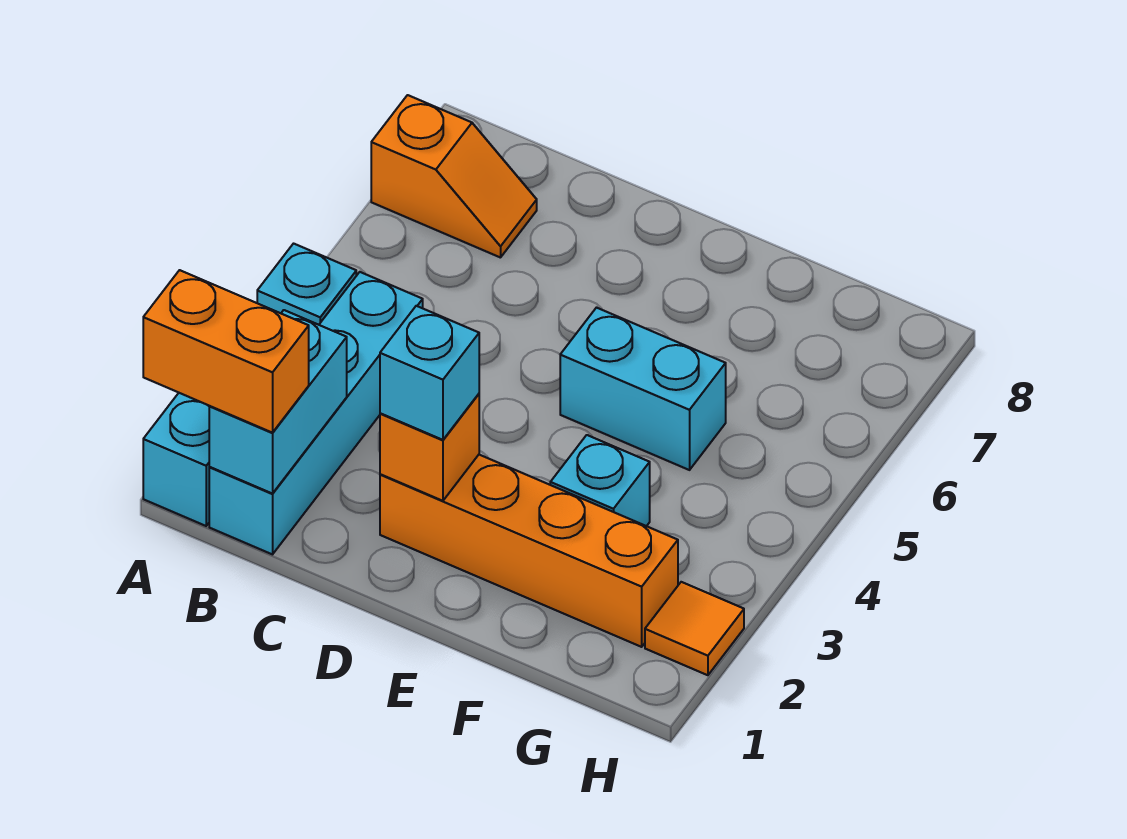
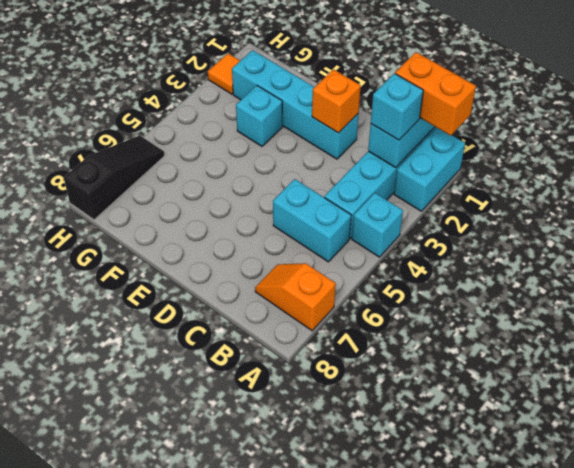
orange 1x4 brick [380,455,678,647] -> cyan 1x4 brick [232,50,358,159]
cyan 1x1 brick [380,306,479,440] -> cyan 1x1 brick moved to [371,73,423,140]
cyan 1x2 brick [560,308,726,470] -> cyan 1x2 brick moved to [273,179,351,262]
none -> black 1x3 slope [64,135,165,220]

